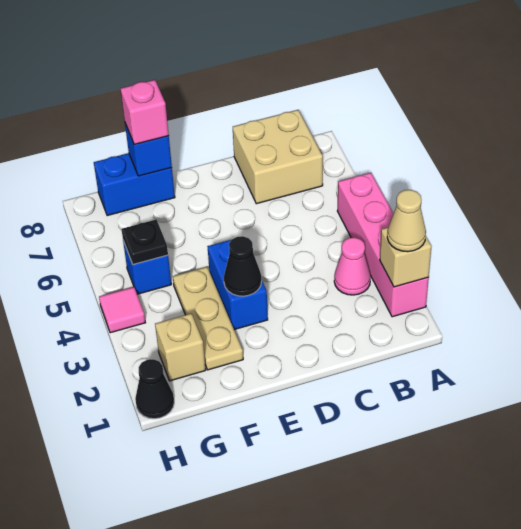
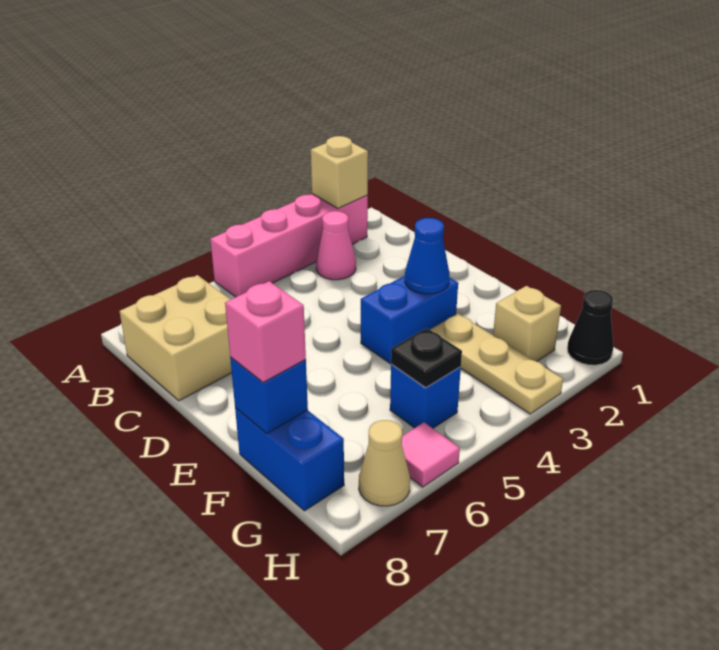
tan 1x1 cone [387,190,426,252] -> tan 1x1 cone moved to [359,420,410,506]
black 1x1 cone [224,236,262,296] -> blue 1x1 cone [405,218,449,294]
tan 1x3 plate [173,267,243,370] -> tan 1x3 plate turned to [430,314,563,414]
pink 1x1 tile [99,287,145,333] -> pink 1x1 tile moved to [401,422,460,487]

